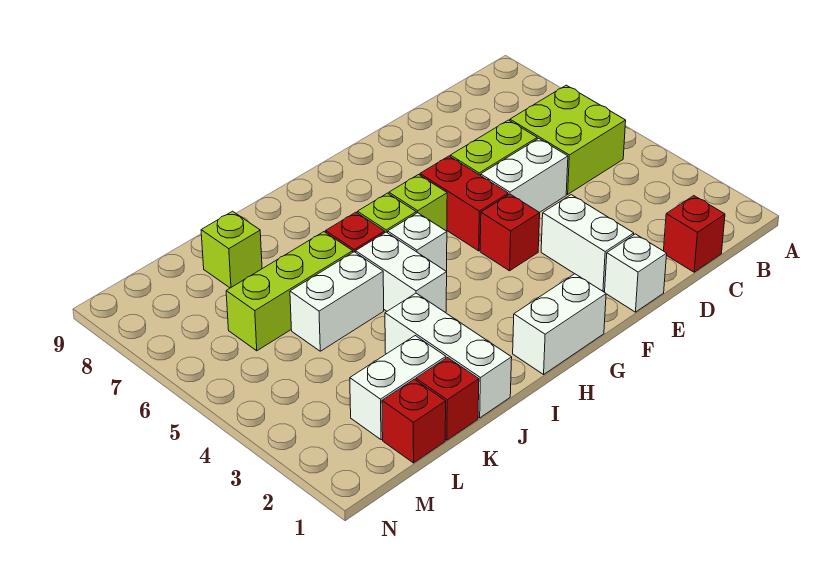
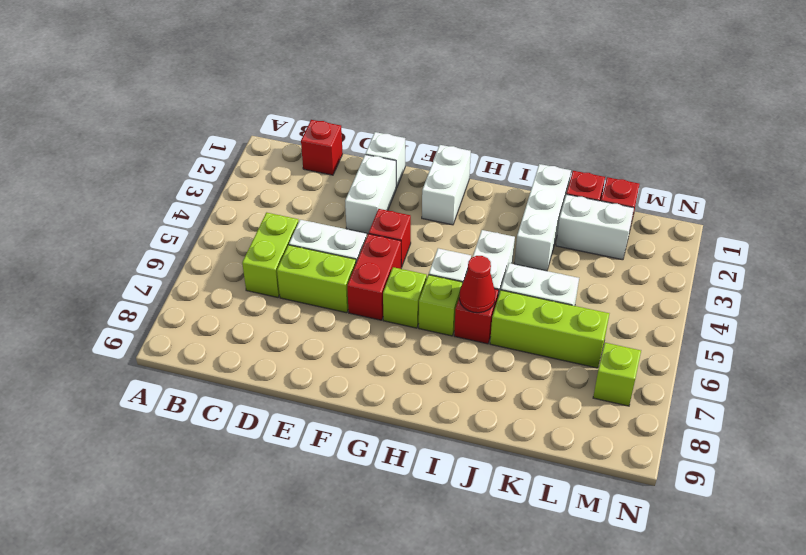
lime 2x2 brick [510,85,626,194] -> lime 1x2 brick [242,213,299,297]
white 1x2 brick [513,274,606,374] -> white 1x2 brick turned to [422,145,471,225]
none -> red 1x1 cone [459,256,495,313]
lime 1x1 brick [201,211,262,288] -> lime 1x1 brick moved to [593,343,641,406]

